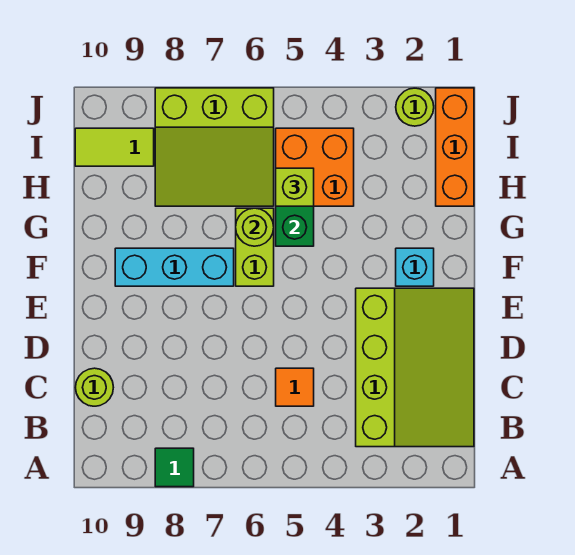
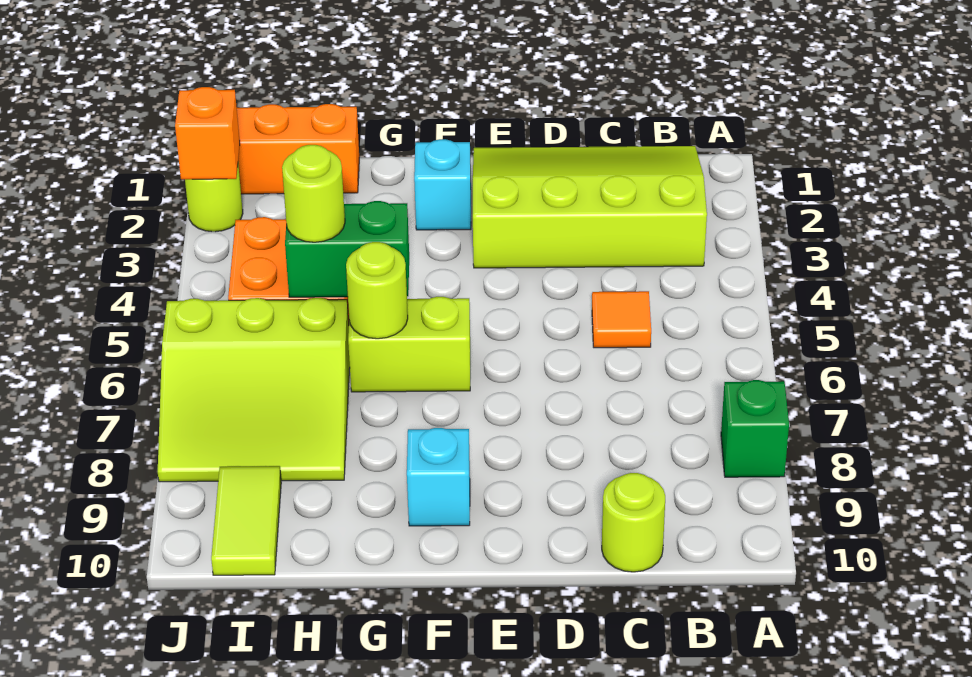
green 1x1 tile [155,448,194,487] -> green 1x1 brick [721,380,789,477]
cyan 1x3 brick [115,248,234,286] -> cyan 1x1 brick [407,428,470,526]
lime 1x1 brick [276,168,314,206] -> lime 1x1 round brick [282,145,345,242]
lime 3x3 slope [155,88,274,206] -> lime 3x3 slope turned to [158,298,350,482]
none -> orange 1x1 brick [175,87,240,179]

